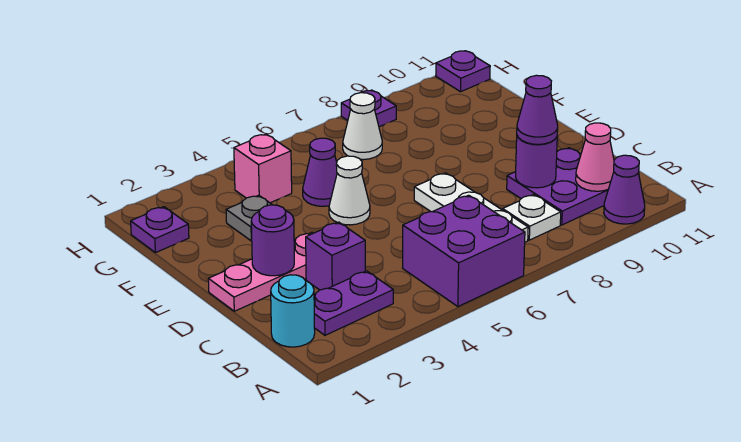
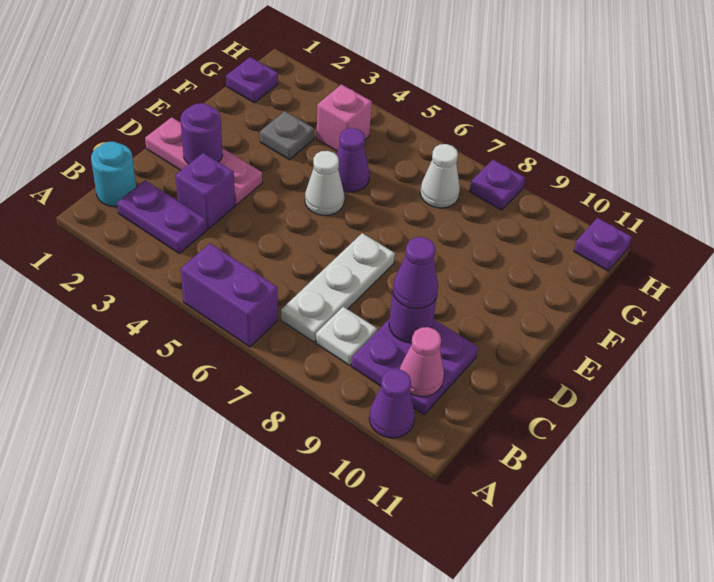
purple 2x2 brick [403,195,525,307] -> purple 1x2 brick [181,244,278,347]

